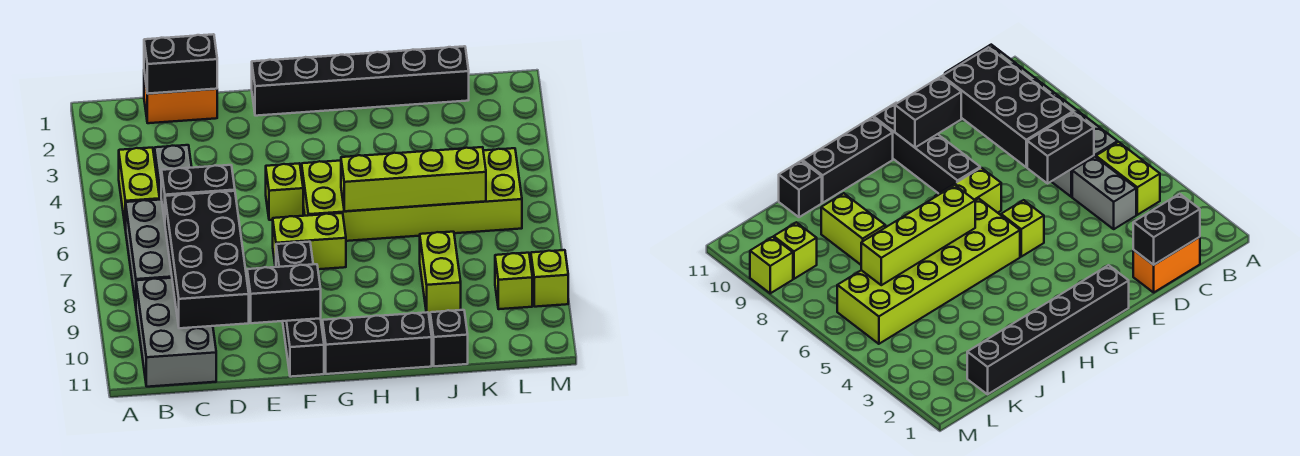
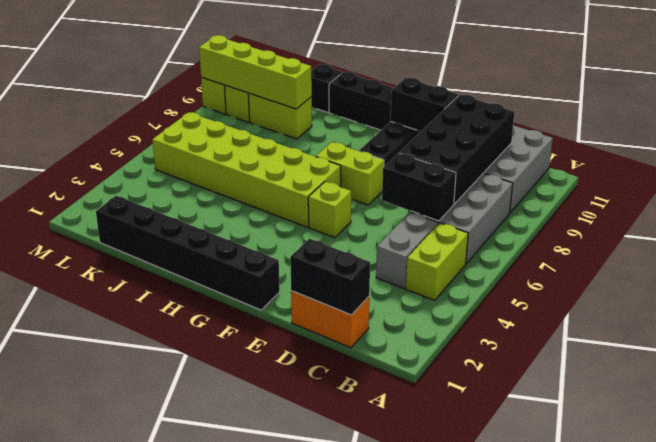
lime 1x4 brick [341,147,486,211] -> lime 1x4 brick moved to [199,35,312,109]
lime 1x2 brick [420,232,461,314] -> lime 1x2 brick turned to [248,93,312,139]

